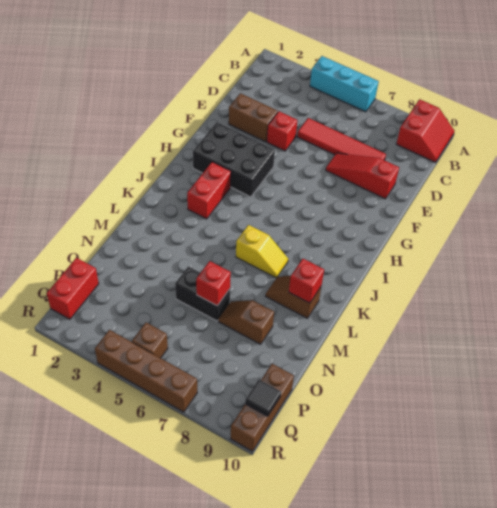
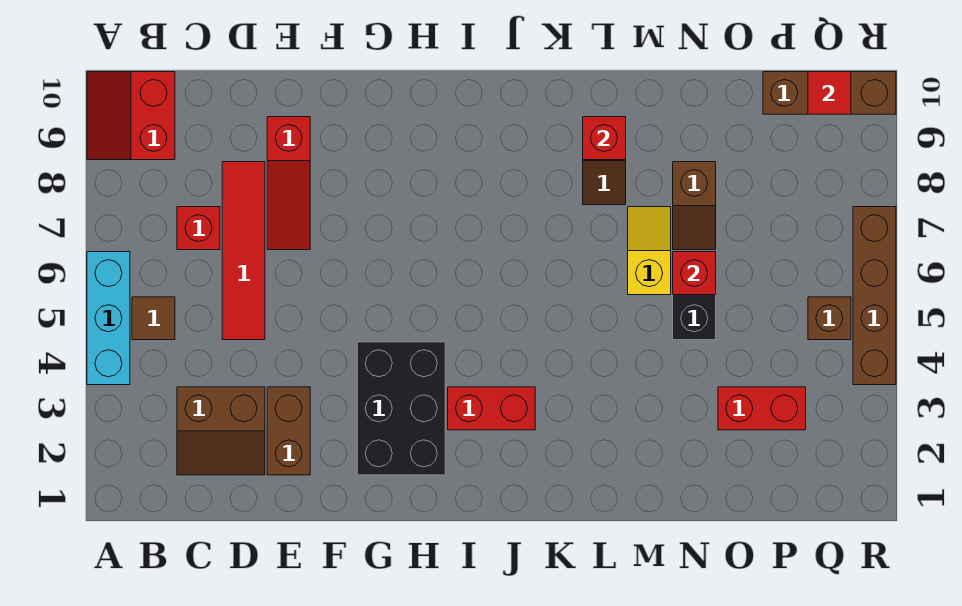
red 2x2 slope [397,99,454,162] -> red 2x2 slope turned to [87,72,175,160]
none -> brown 1x1 tile [132,297,175,340]
none -> brown 2x2 slope [177,387,265,475]
red 1x1 brick [267,111,297,151] -> red 1x1 brick moved to [177,207,220,250]
yellow 1x2 slope [236,225,288,278] -> yellow 1x2 slope moved to [628,207,671,295]
red 1x2 brick [47,258,99,319] -> red 1x2 brick moved to [718,387,806,430]
black 1x1 tile [245,380,281,416] -> red 1x1 tile [808,72,851,114]

